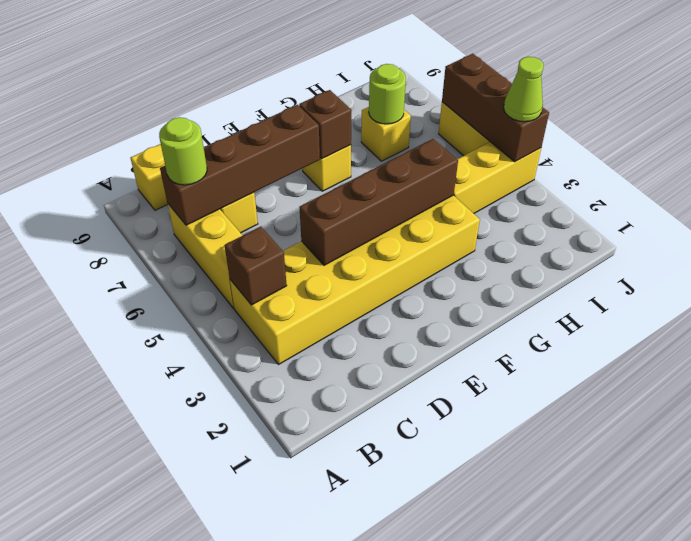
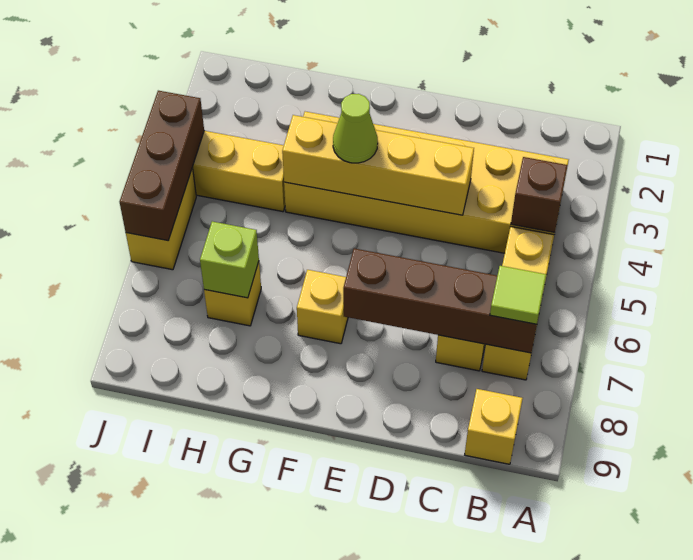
lime 1x1 round brick [159,117,207,185] -> lime 1x1 tile [490,266,546,324]
brown 1x4 brick [300,139,458,265] -> yellow 1x4 brick [282,115,474,215]
brown 1x1 brick [299,90,351,159] -> none
lime 1x1 round brick [369,64,406,124] -> lime 1x1 brick [200,221,259,298]
lime 1x1 cone [504,57,543,122] -> lime 1x1 cone moved to [333,94,378,163]

